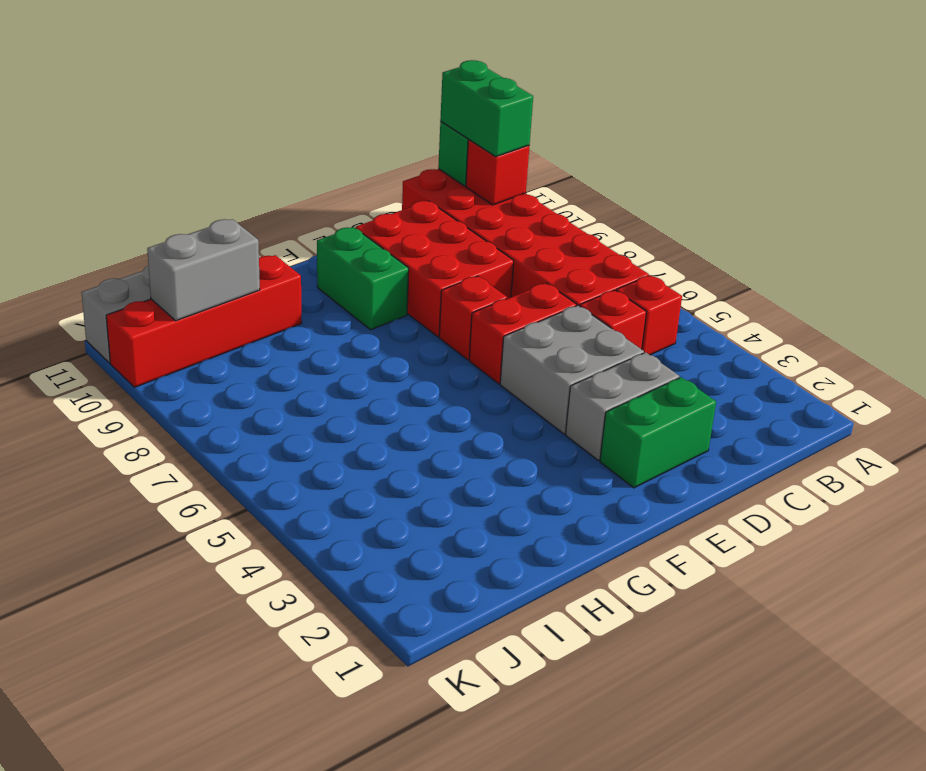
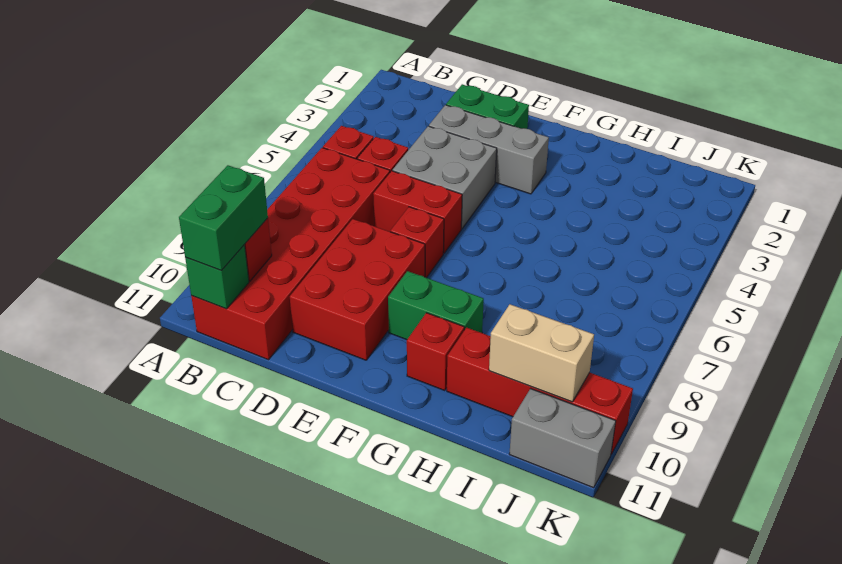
grey 1x2 brick [565,352,679,460] -> grey 1x3 brick [429,105,549,194]
green 1x2 brick [317,227,409,330] -> green 1x2 brick turned to [388,271,484,340]
none -> red 1x1 brick [407,313,464,390]
grey 1x2 brick [147,219,260,321] -> tan 1x2 brick [489,304,594,402]

